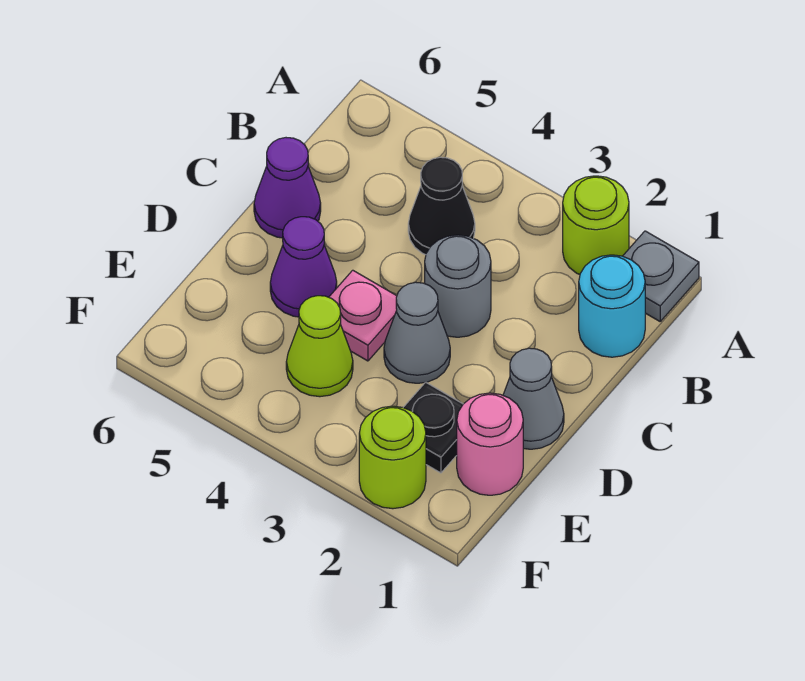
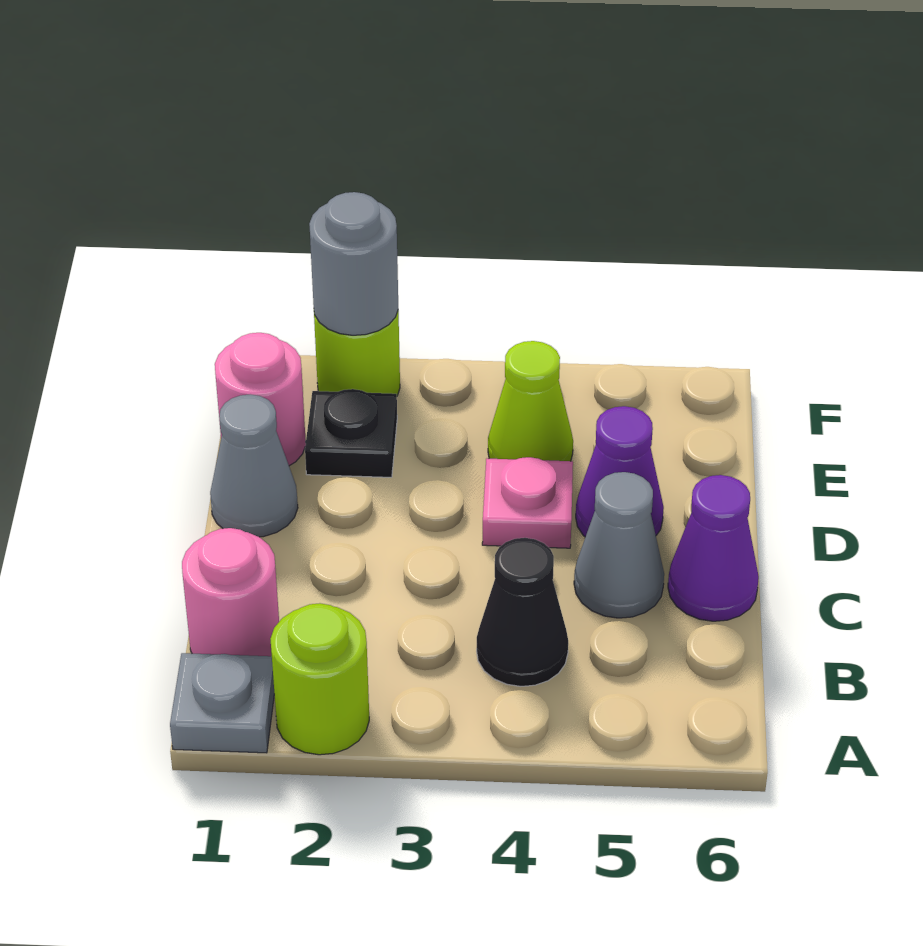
cyan 1x1 round brick [579,255,645,357] -> pink 1x1 round brick [182,528,279,656]
grey 1x1 round brick [425,235,491,337] -> grey 1x1 round brick moved to [309,192,398,335]
grey 1x1 cone [384,282,450,383] -> grey 1x1 cone moved to [574,472,664,618]

